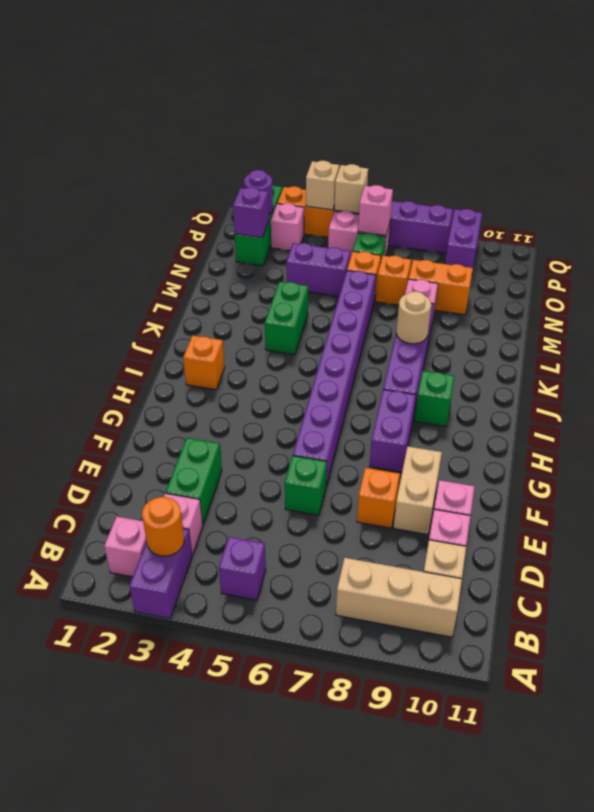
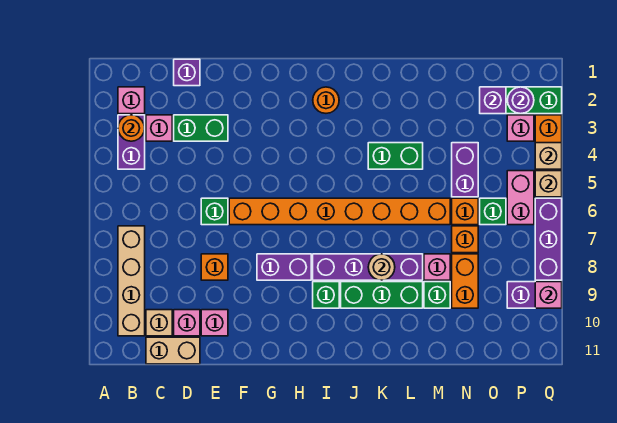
purple 1x2 brick [129,529,192,619] -> purple 1x2 brick turned to [118,115,145,169]
purple 1x1 brick [219,537,266,600] -> purple 1x1 brick moved to [174,59,200,86]
tan 1x3 brick [336,558,462,637] -> tan 1x4 brick [118,226,145,336]
tan 1x2 brick [393,447,442,535] -> tan 1x2 brick moved to [146,337,200,364]
purple 1x8 brick [293,271,376,486] -> orange 1x8 brick [229,198,450,225]
orange 1x1 brick [183,335,225,390] -> orange 1x1 round brick [313,87,339,113]
none -> green 1x3 brick [341,282,423,308]
none -> green 1x1 brick [424,282,450,308]
pink 1x1 brick [358,185,393,235] -> pink 1x1 brick moved to [535,282,562,308]

